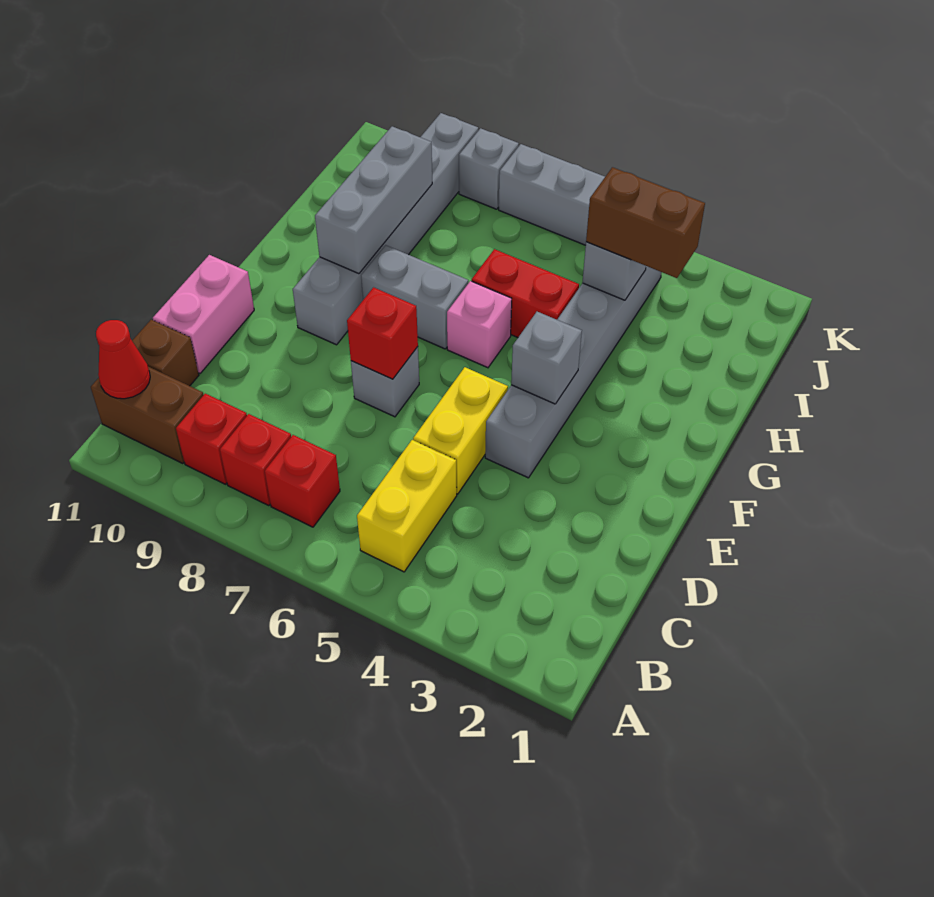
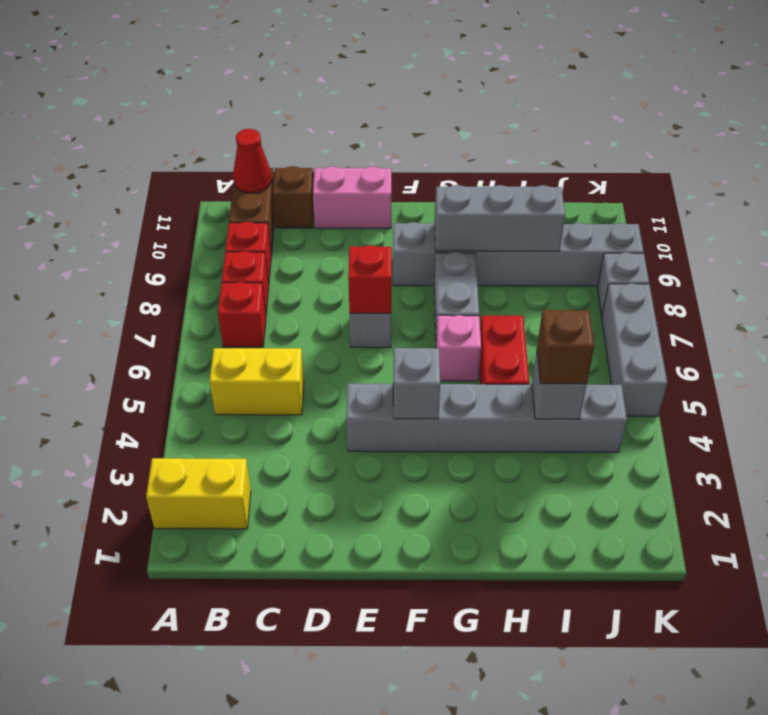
yellow 1x2 brick [413,367,508,494] -> yellow 1x2 brick moved to [146,458,251,529]
brown 1x2 brick [586,167,705,278] -> brown 1x1 brick [537,310,594,384]

